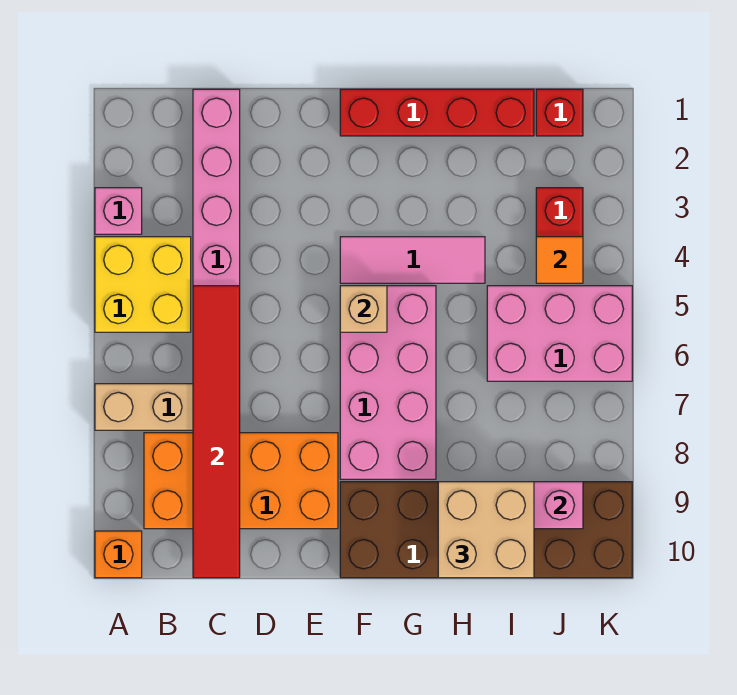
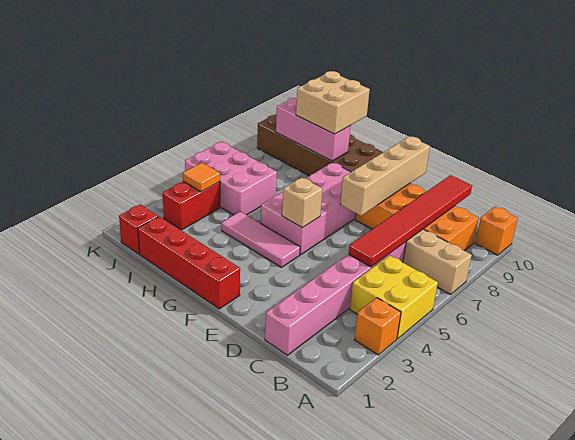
pink 1x1 brick [95,188,142,234] -> orange 1x1 brick [355,298,401,355]
none -> tan 1x4 brick [340,136,430,216]

